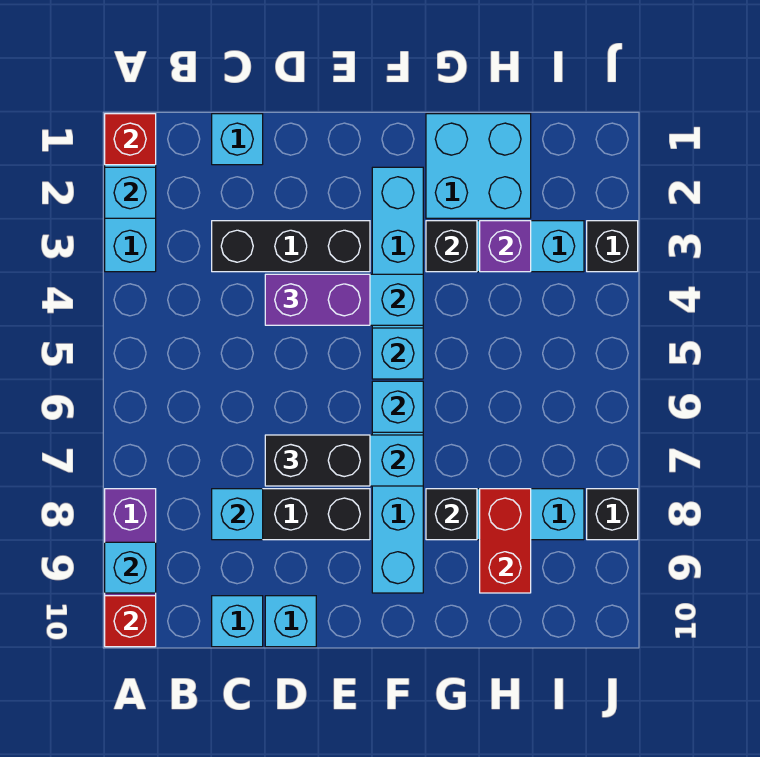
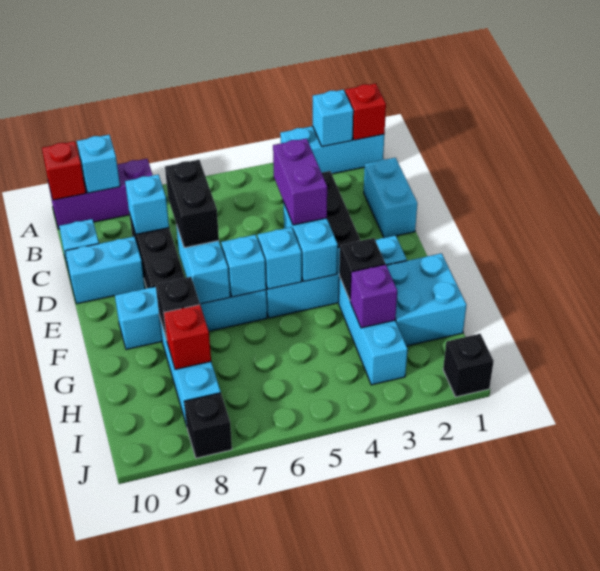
cyan 1x1 brick [212,114,263,165] -> cyan 1x2 brick [364,158,417,238]
cyan 1x1 brick [265,596,316,647] -> cyan 1x2 brick [65,237,145,304]
red 1x2 brick [480,489,531,593] -> red 1x1 brick [164,305,211,369]
black 1x1 brick [587,221,638,272] -> black 1x1 brick moved to [443,334,494,397]

